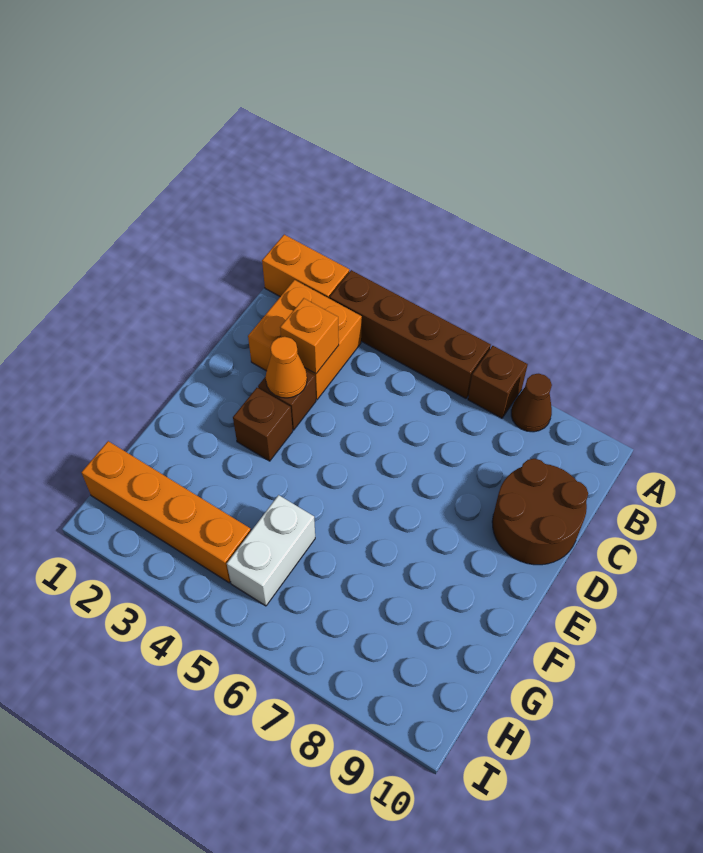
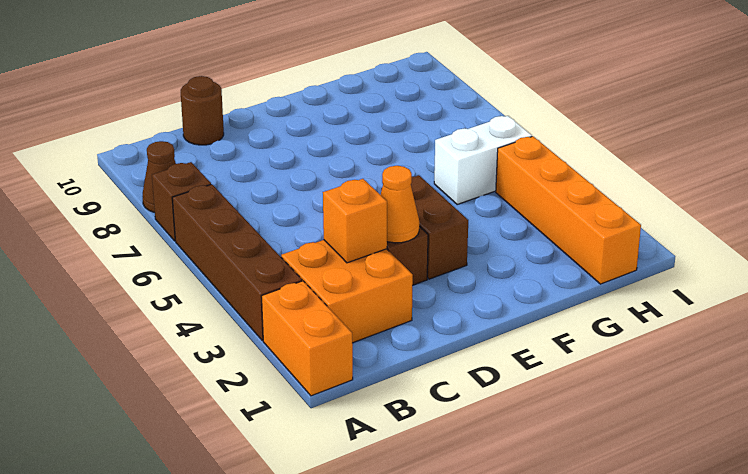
brown 2x2 round brick [492,459,588,565] -> brown 1x1 round brick [181,76,224,145]
brown 1x1 brick [233,388,293,461] -> brown 1x2 brick [381,175,468,279]

